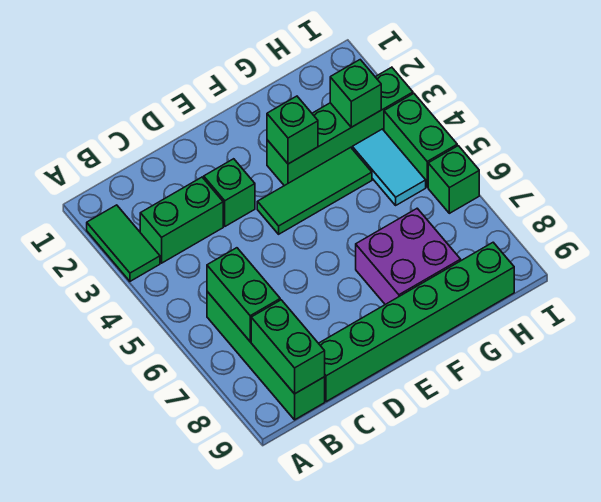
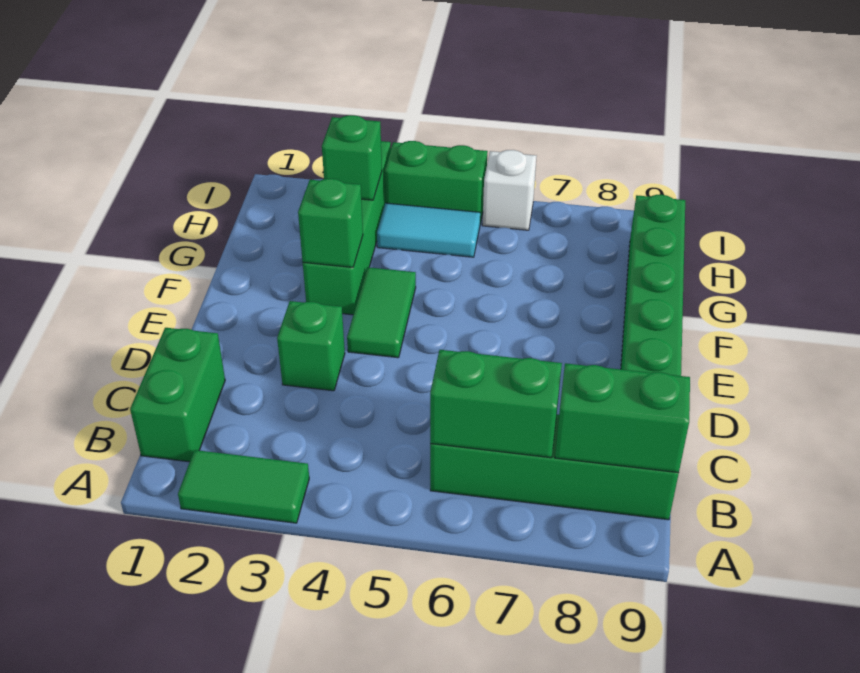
green 1x2 brick [140,177,223,263] -> green 1x2 brick moved to [130,328,225,462]
green 1x3 tile [257,147,372,234] -> green 1x2 tile [347,267,416,358]
purple 2x2 brick [356,208,461,304] -> none
green 1x1 brick [428,146,479,213] -> white 1x1 brick [482,150,536,230]

